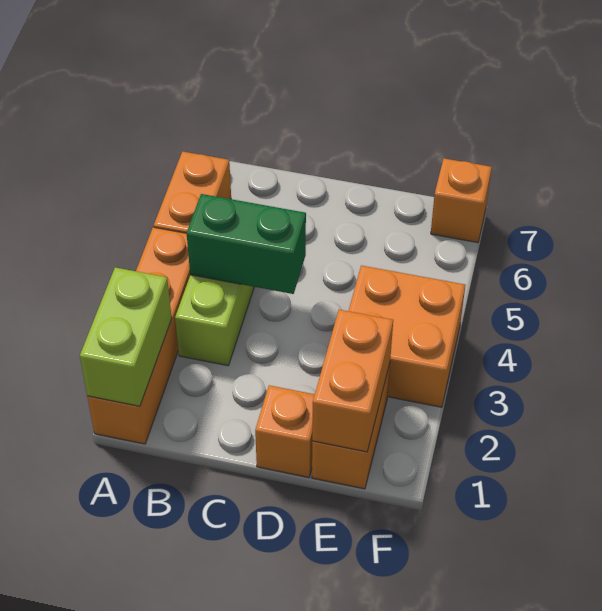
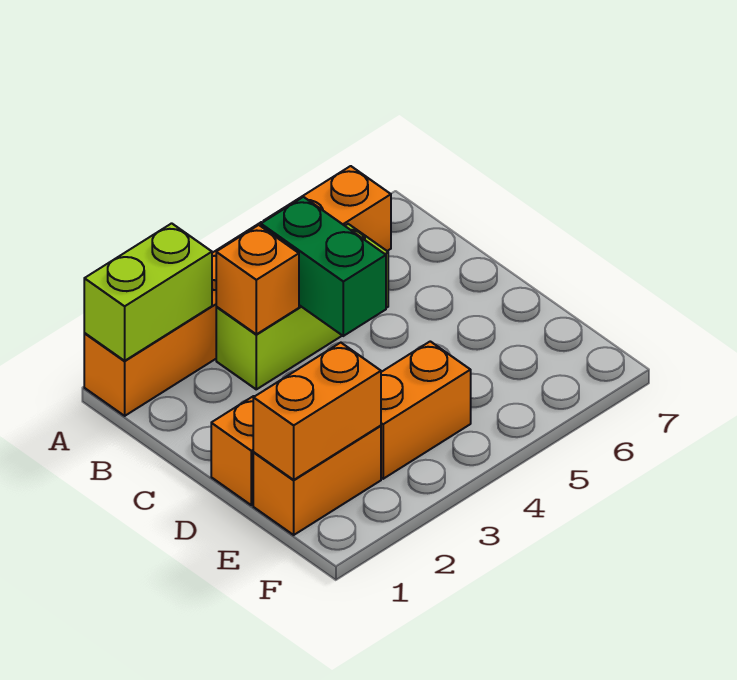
orange 2x2 brick [349,265,465,407] -> orange 1x2 brick [381,341,471,479]
orange 1x1 brick [431,158,492,243] -> orange 1x1 brick moved to [216,225,299,334]

